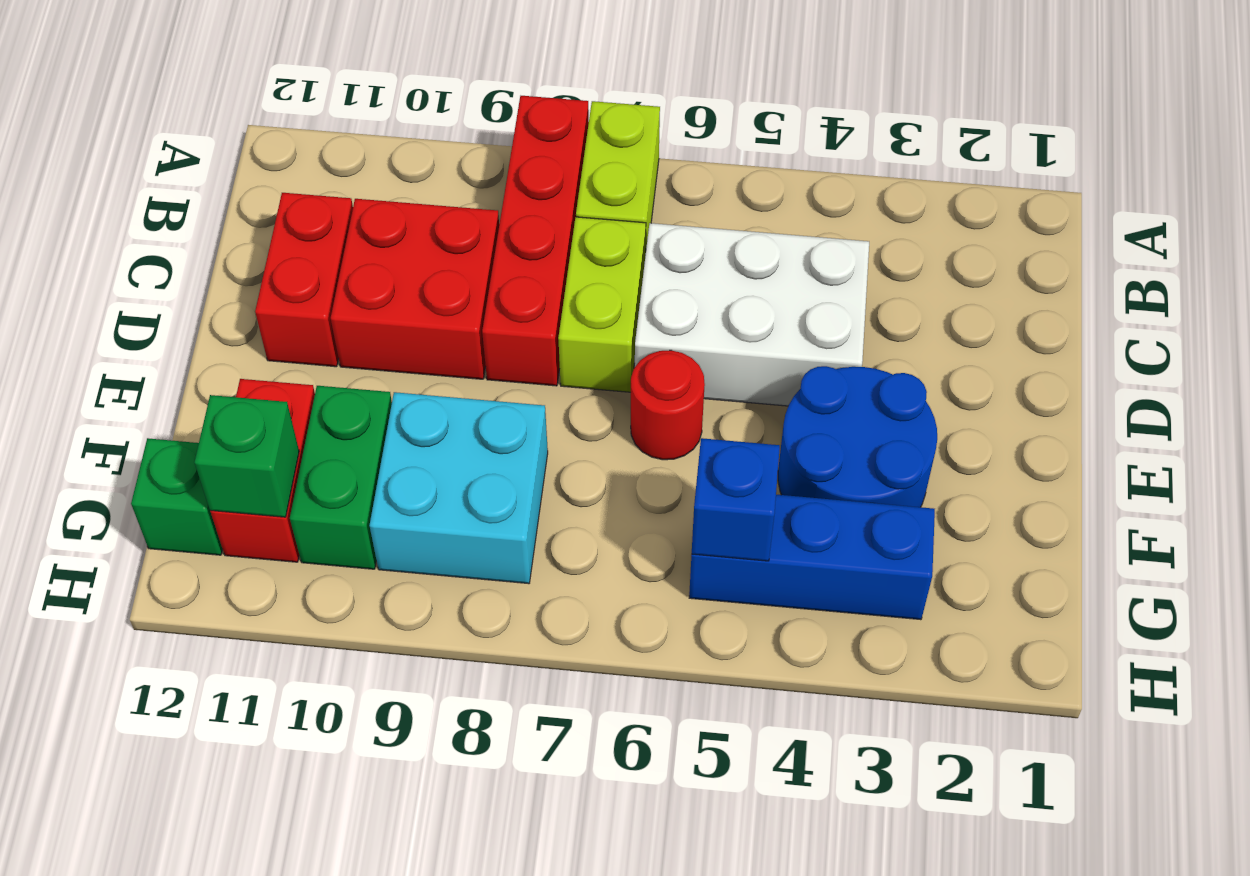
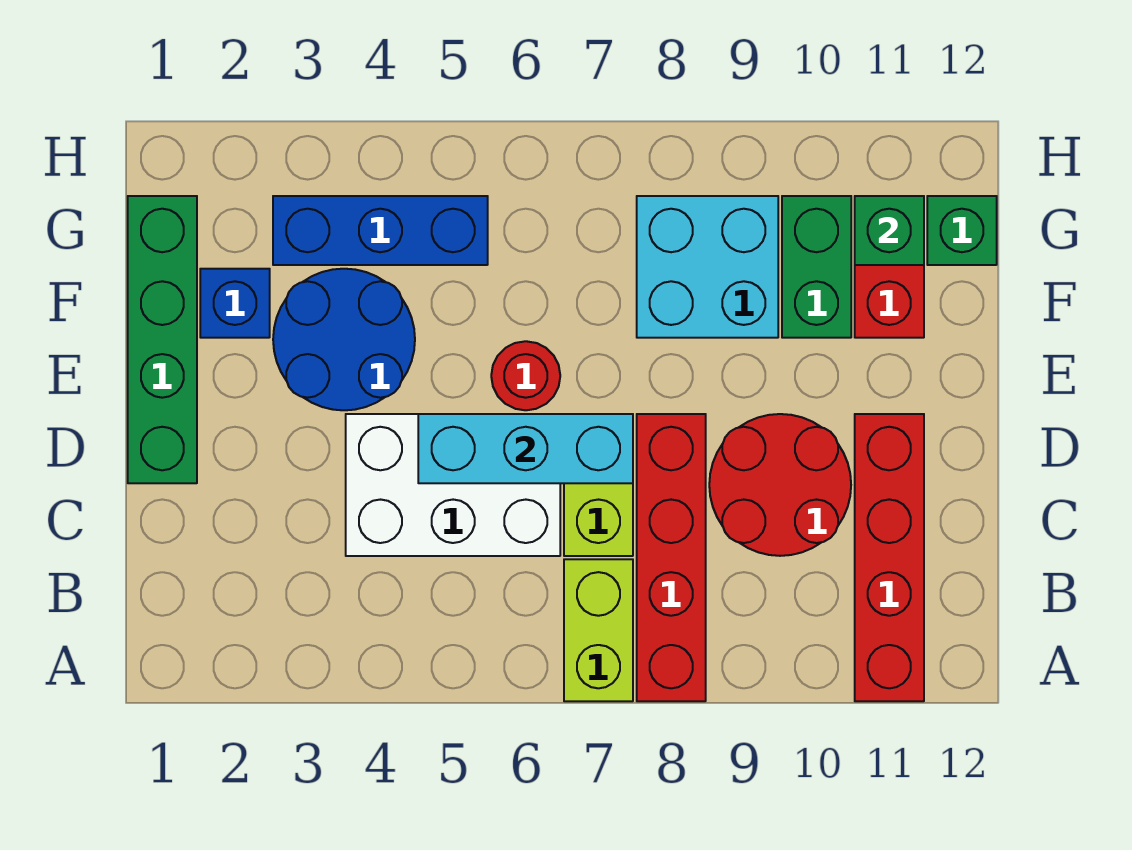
red 2x2 brick [331,199,499,379] -> red 2x2 round brick [709,414,851,556]
red 1x2 brick [255,193,353,367] -> red 1x4 brick [855,414,924,701]
none -> green 1x4 brick [128,196,197,483]
none -> cyan 1x3 brick [418,414,633,483]
blue 1x1 brick [692,438,780,561] -> blue 1x1 brick moved to [200,269,270,338]

